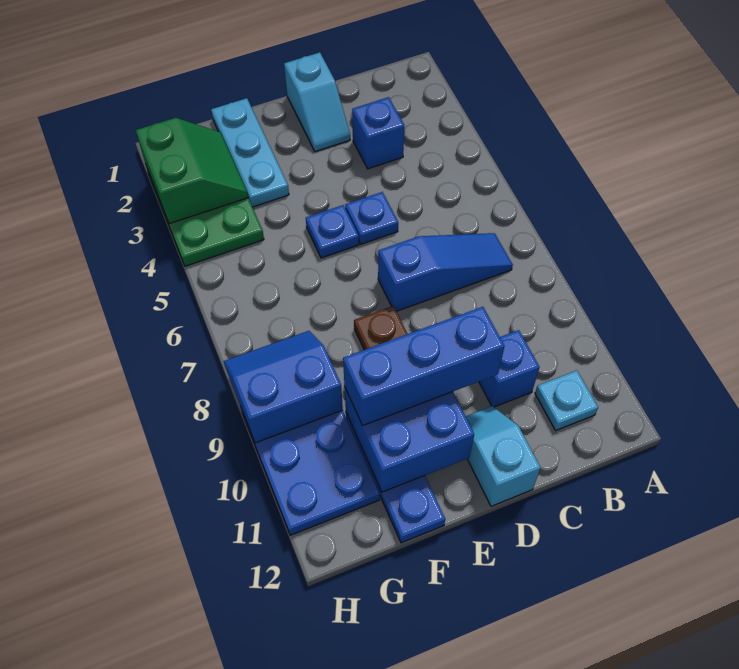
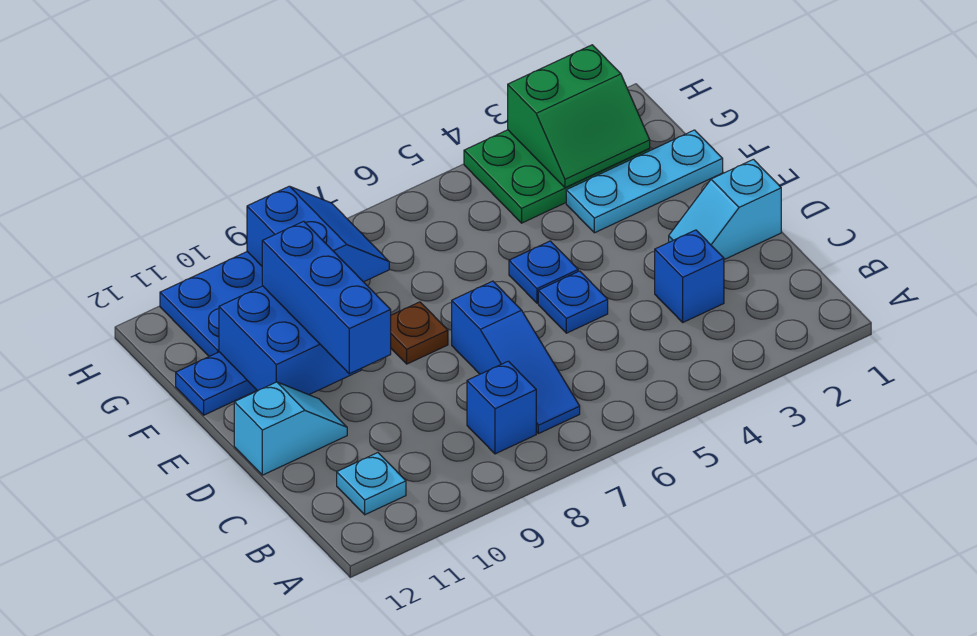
blue 1x1 brick [479,330,539,407] -> blue 1x1 brick moved to [467,361,536,454]

